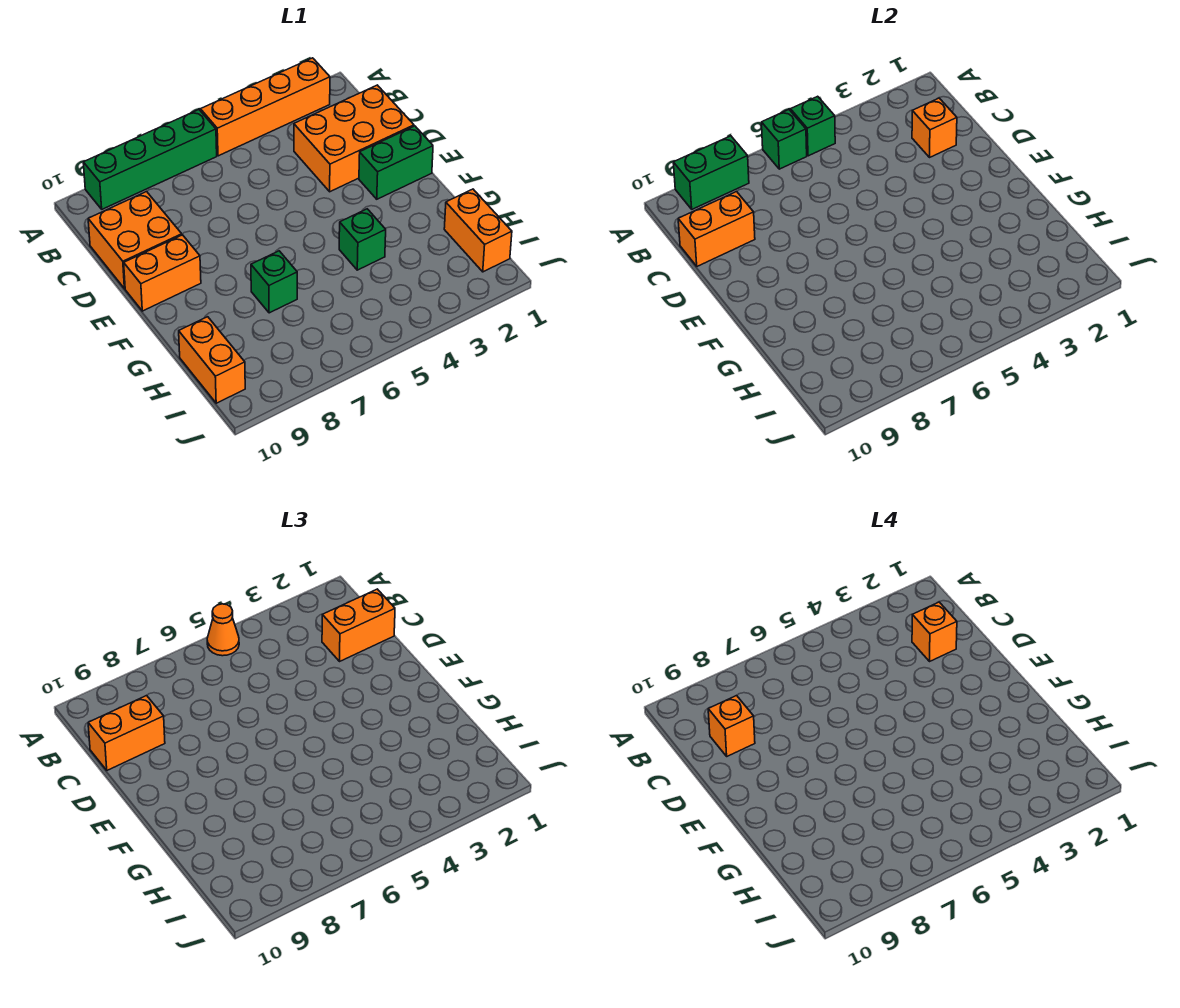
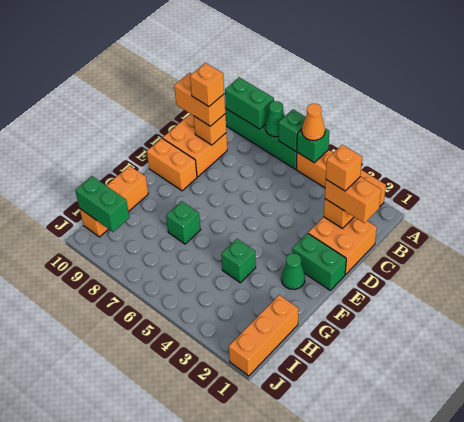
none -> green 1x1 cone [265,101,285,137]
orange 2x3 brick [294,85,414,192] -> orange 2x2 brick [308,217,377,274]
orange 1x2 brick [678,192,755,266] -> orange 1x1 brick [194,114,226,145]
none -> green 1x1 cone [281,253,305,289]
orange 1x2 brick [444,189,512,272] -> orange 1x3 brick [229,295,298,376]
orange 1x2 brick [179,317,245,403] -> orange 1x3 brick [80,166,148,237]
none -> green 1x2 brick [75,176,130,232]

